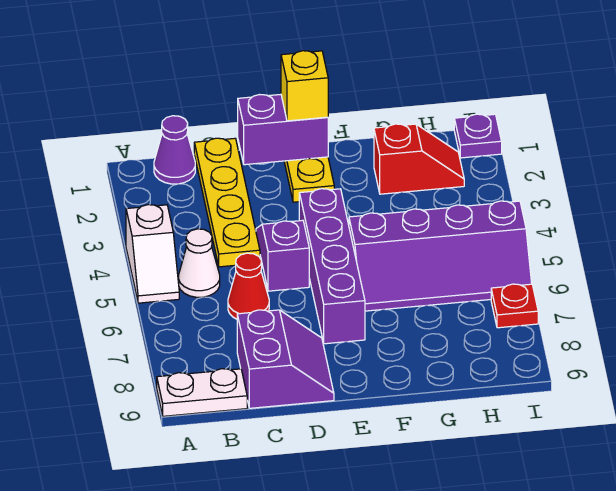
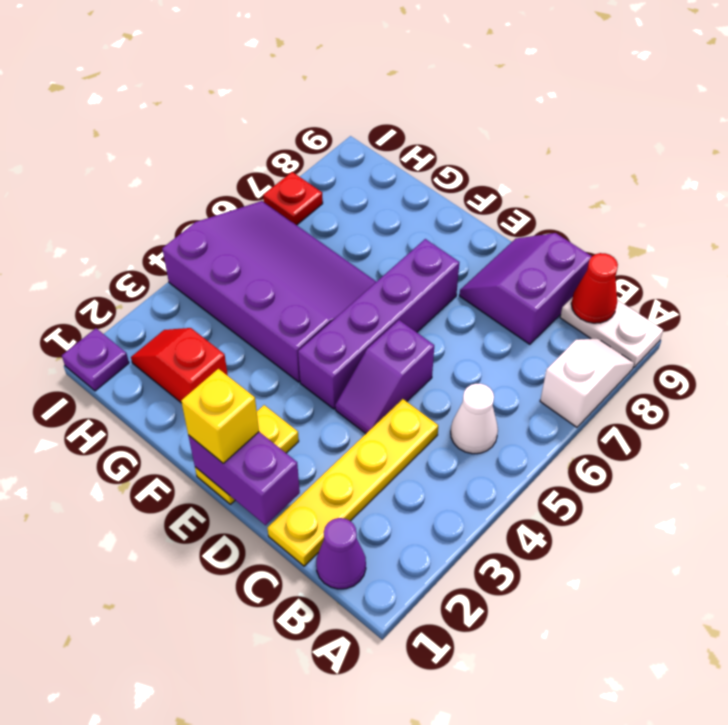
white 1x2 slope [126,205,179,303] -> white 1x2 slope moved to [540,338,634,427]
red 1x1 cone [228,253,269,319] -> red 1x1 cone moved to [571,253,618,323]
purple 2x4 slope [349,201,532,311] -> purple 3x4 slope [162,201,376,382]

